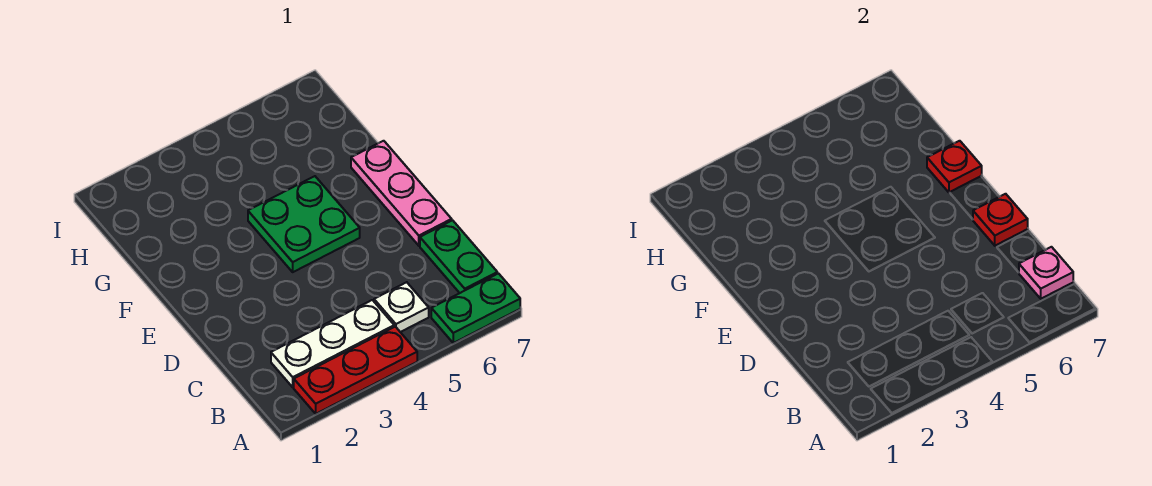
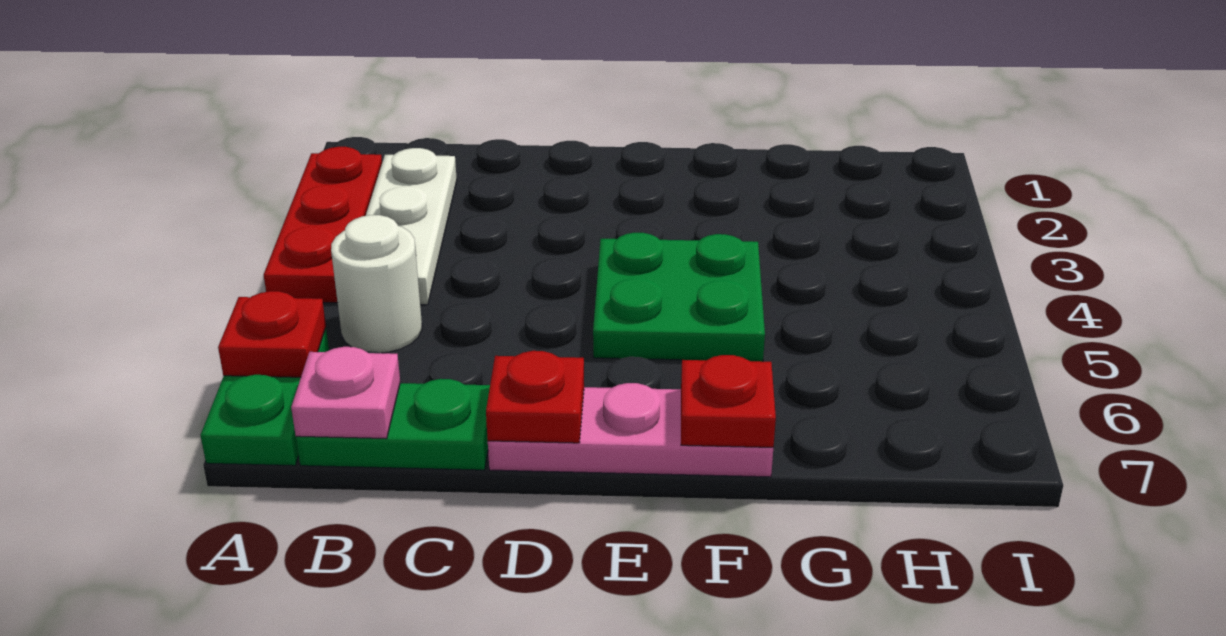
none -> red 1x1 plate [218,291,326,377]
white 1x1 plate [374,282,429,332] -> white 1x1 round brick [331,215,422,353]

